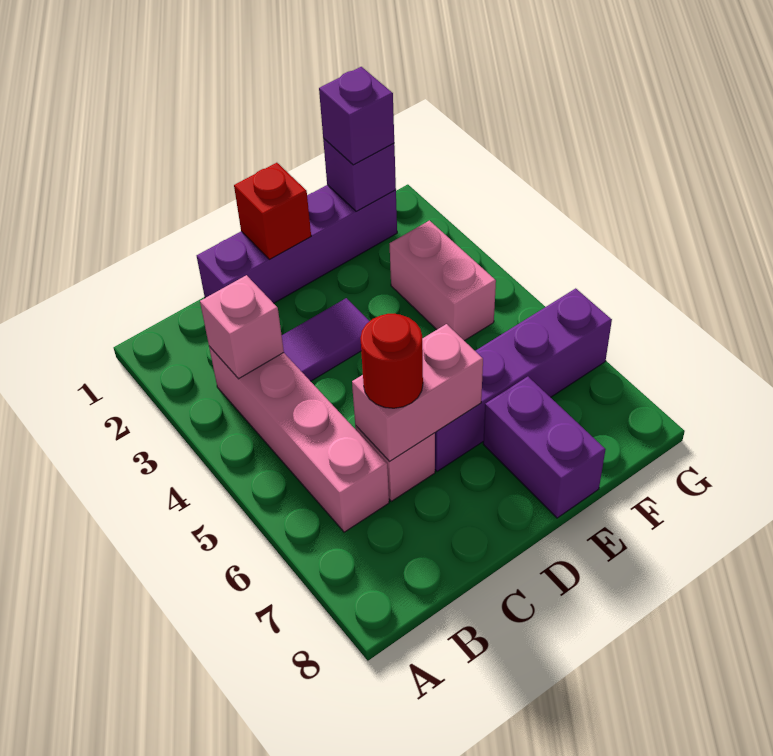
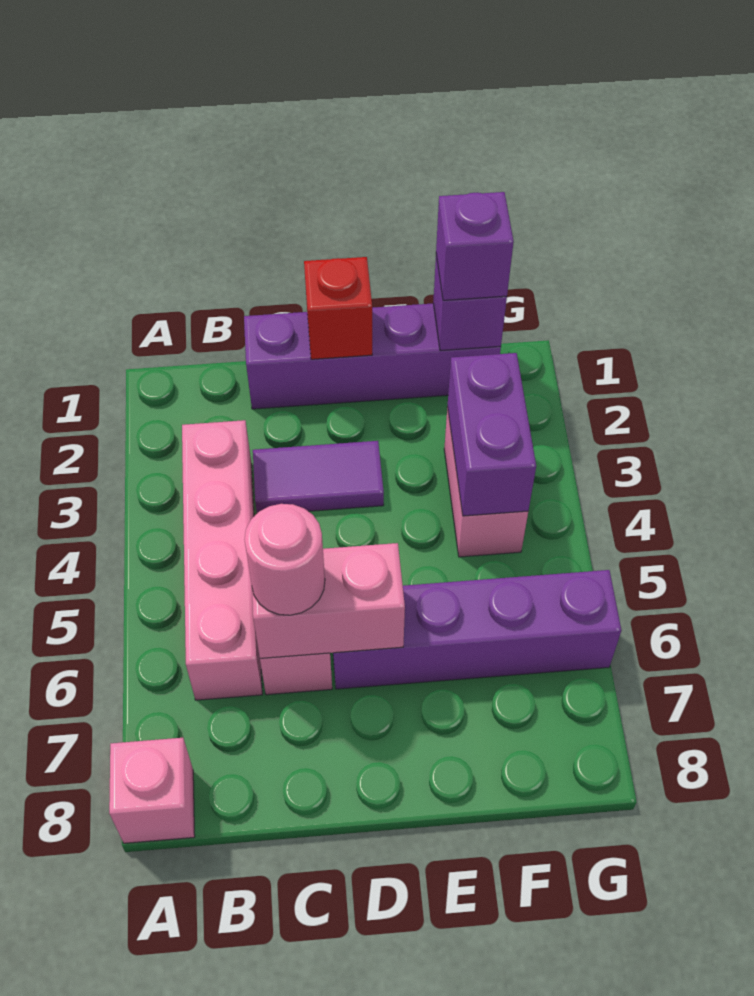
pink 1x1 brick [200,275,284,379] -> pink 1x1 brick moved to [109,738,195,843]
red 1x1 round brick [360,314,423,408] -> pink 1x1 round brick [244,504,325,615]
purple 1x2 brick [483,377,606,518] -> purple 1x2 brick moved to [448,353,536,516]

